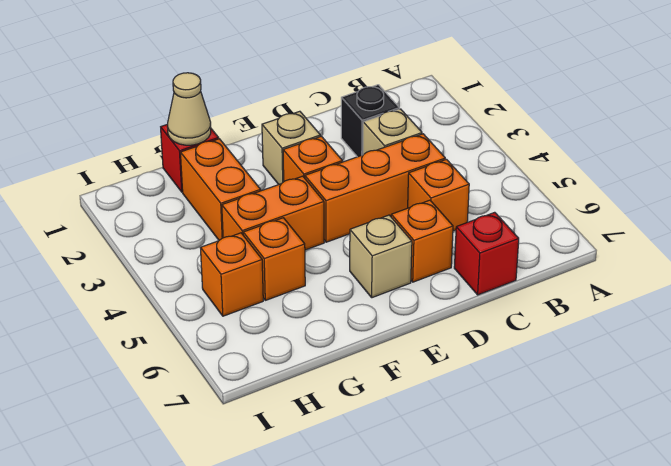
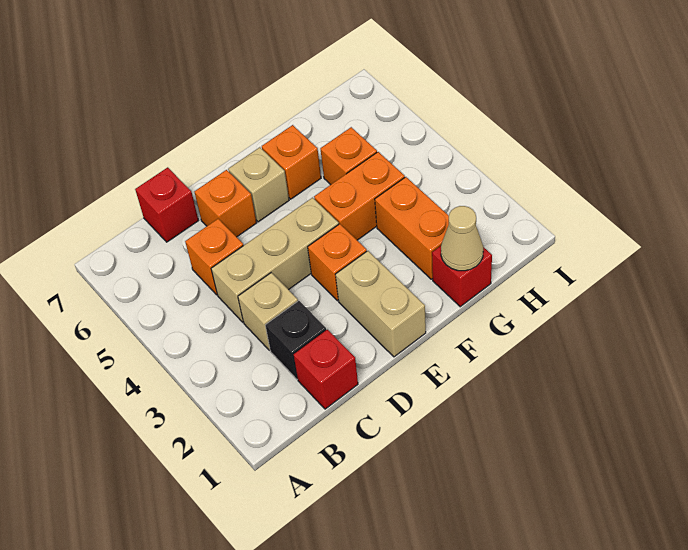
none -> red 1x1 brick [294,330,358,409]
orange 1x3 brick [305,134,445,242] -> tan 1x3 brick [211,198,339,322]
tan 1x1 brick [262,111,320,184] -> tan 1x2 brick [335,251,426,357]
orange 1x1 brick [201,233,263,316] -> orange 1x1 brick moved to [262,125,321,199]

